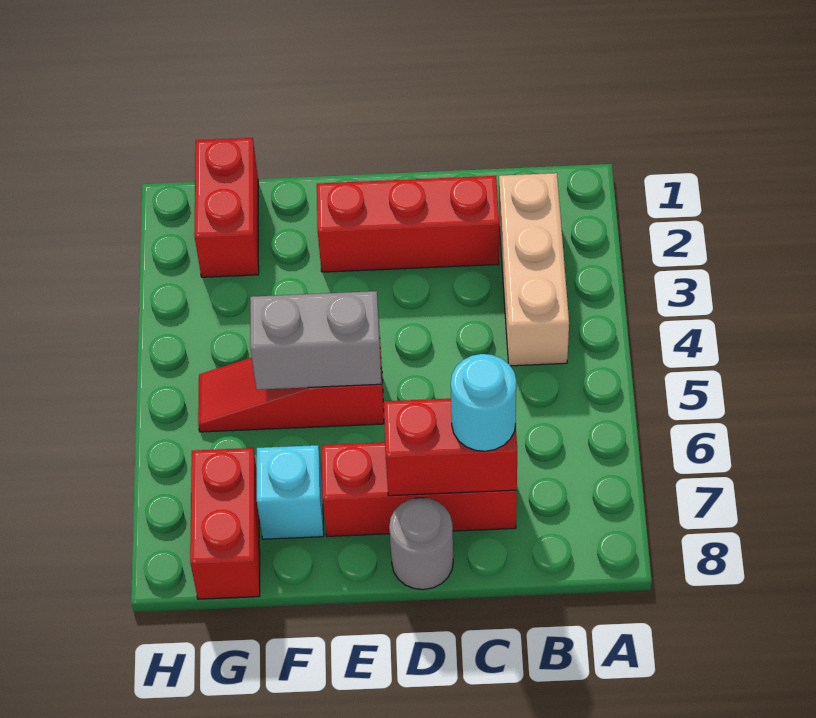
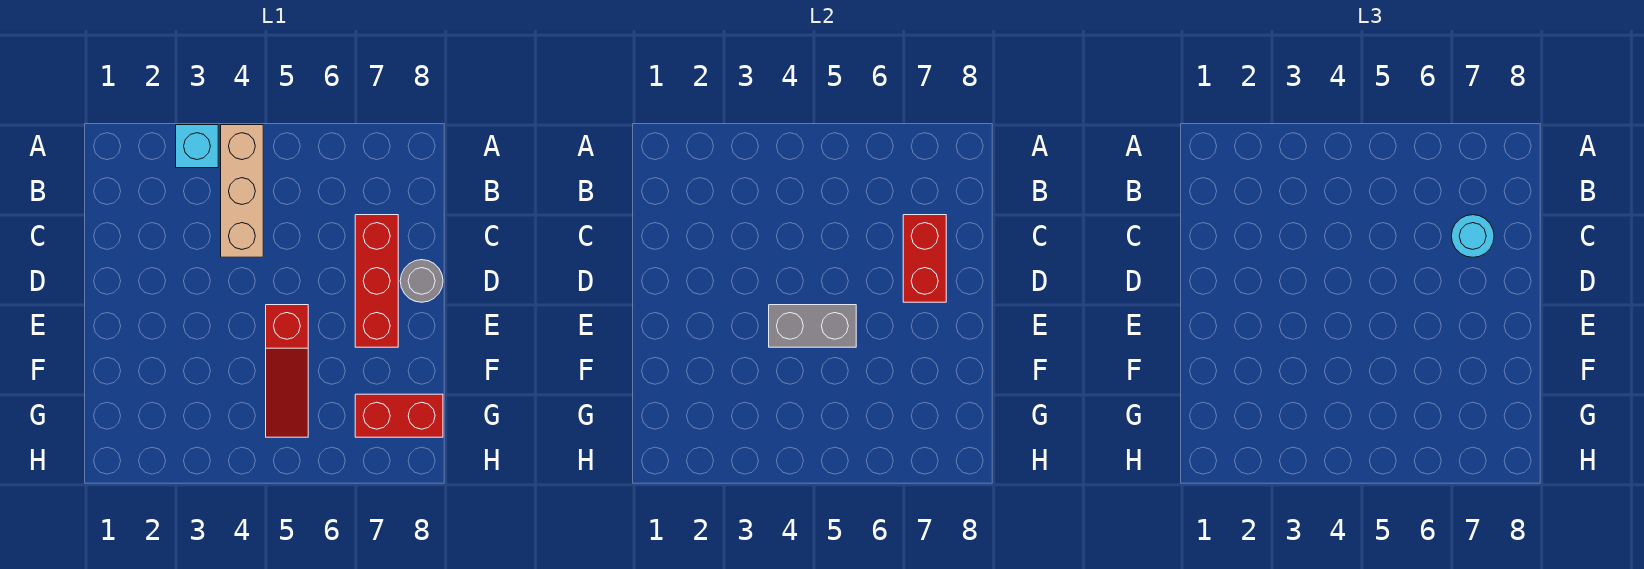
tan 1x3 brick [499,173,569,366] -> tan 1x3 brick turned to [221,125,263,257]
red 1x3 brick [317,176,499,272] -> none
grey 1x2 brick [250,291,381,390] -> grey 1x2 brick turned to [769,305,856,347]
cyan 1x1 brick [257,445,324,539] -> cyan 1x1 brick moved to [176,125,218,168]
red 1x2 brick [194,138,259,277] -> none

